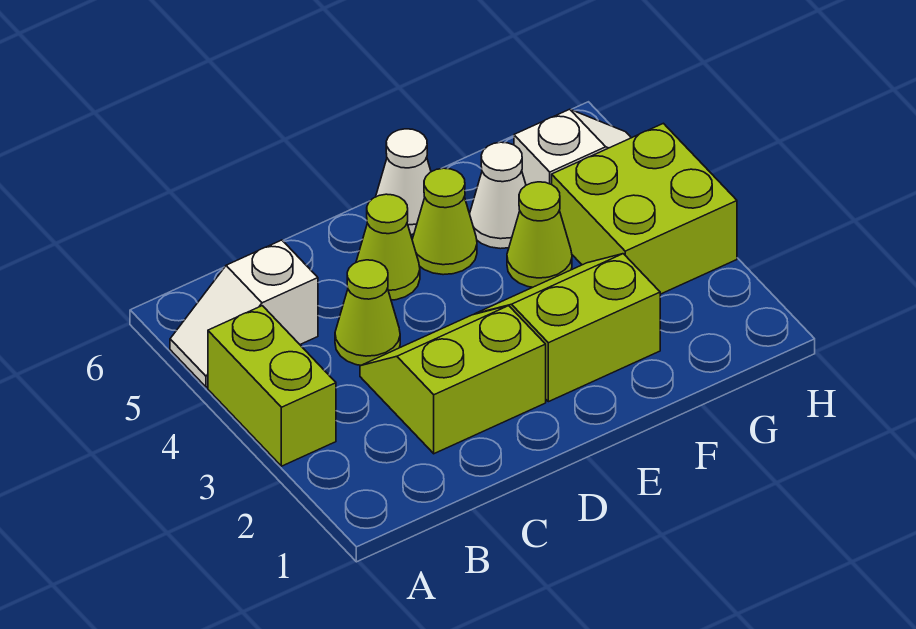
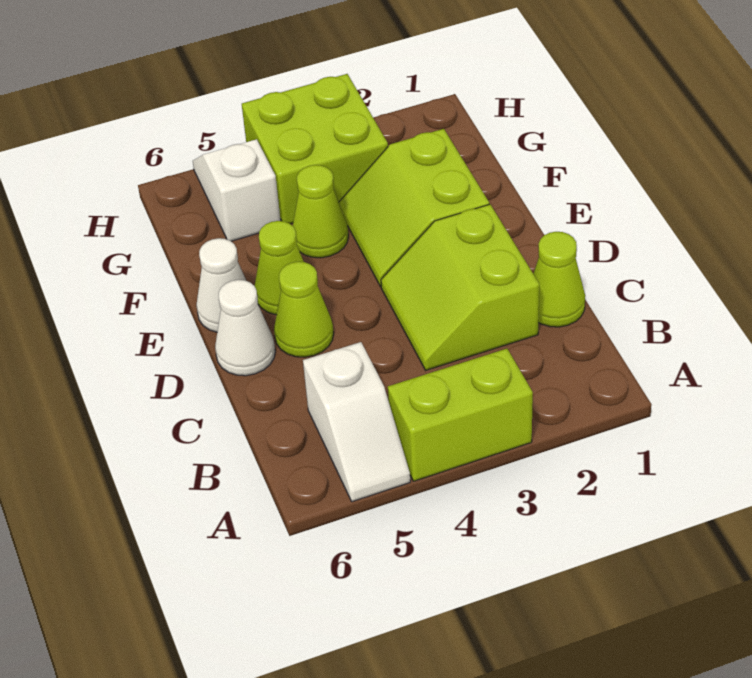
lime 1x1 cone [335,260,400,365] -> lime 1x1 cone moved to [533,232,585,327]
white 1x1 cone [470,142,526,249] -> white 1x1 cone moved to [215,280,275,376]

